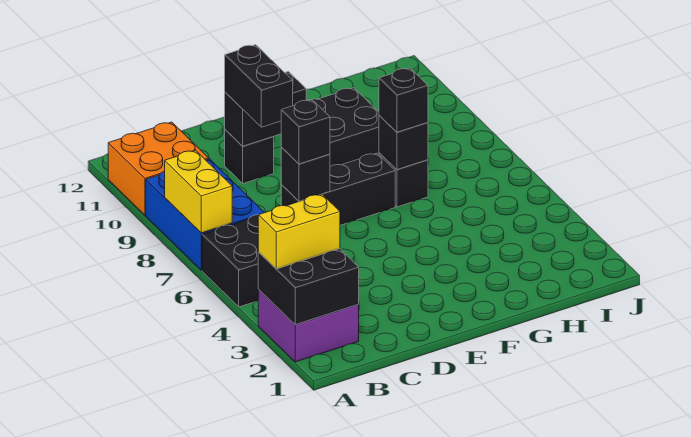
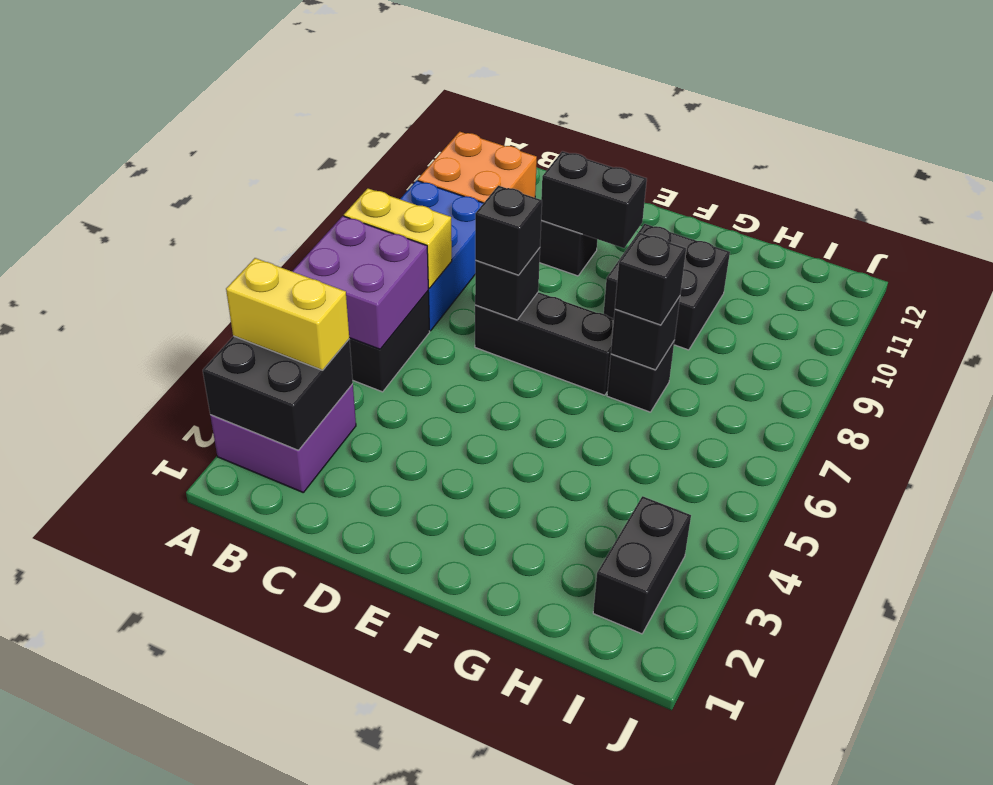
none -> purple 2x2 brick [292,216,429,349]
yellow 1x2 brick [165,150,232,233] -> yellow 1x2 brick turned to [344,188,452,288]
black 1x2 brick [225,45,293,127] -> black 1x2 brick moved to [593,496,691,634]

